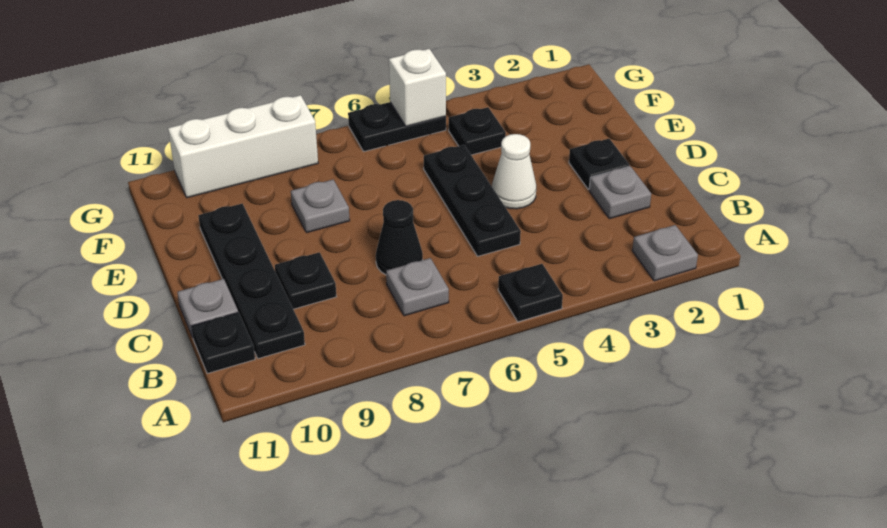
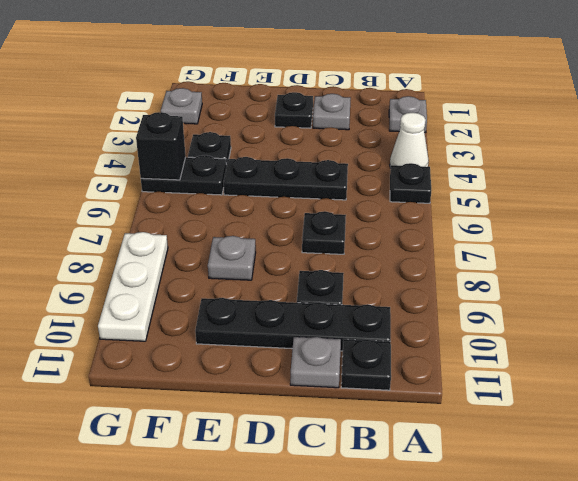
grey 1x1 plate [386,258,449,316] -> grey 1x1 plate moved to [161,88,202,124]
black 1x1 cone [376,200,423,275] -> black 1x1 plate [302,211,346,254]
white 1x1 cone [492,134,536,209] -> white 1x1 cone moved to [390,113,429,168]
black 1x2 plate [348,102,446,151] -> black 1x2 plate turned to [141,155,226,195]
white 1x1 brick [389,49,446,126] -> black 1x1 brick [136,112,186,180]
white 1x3 brick [168,95,318,198] -> white 1x3 plate [98,232,168,341]

